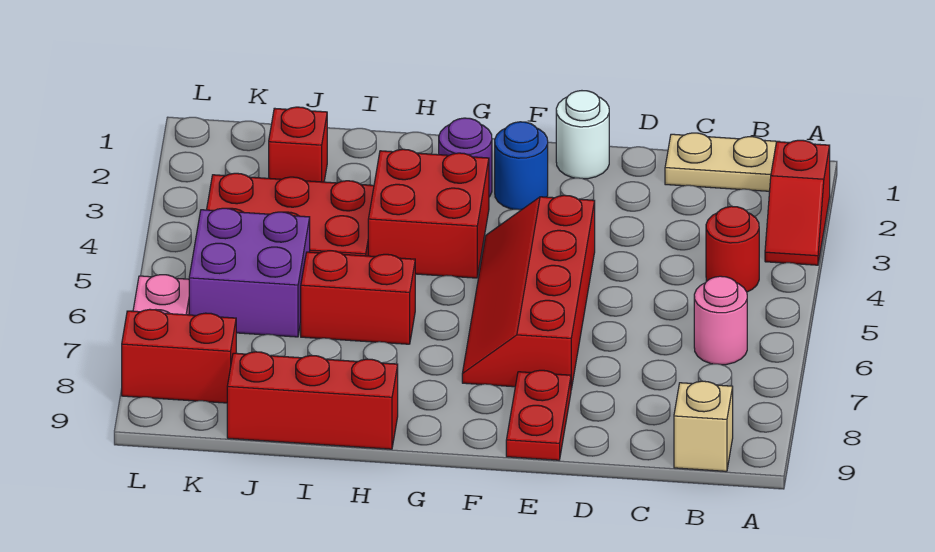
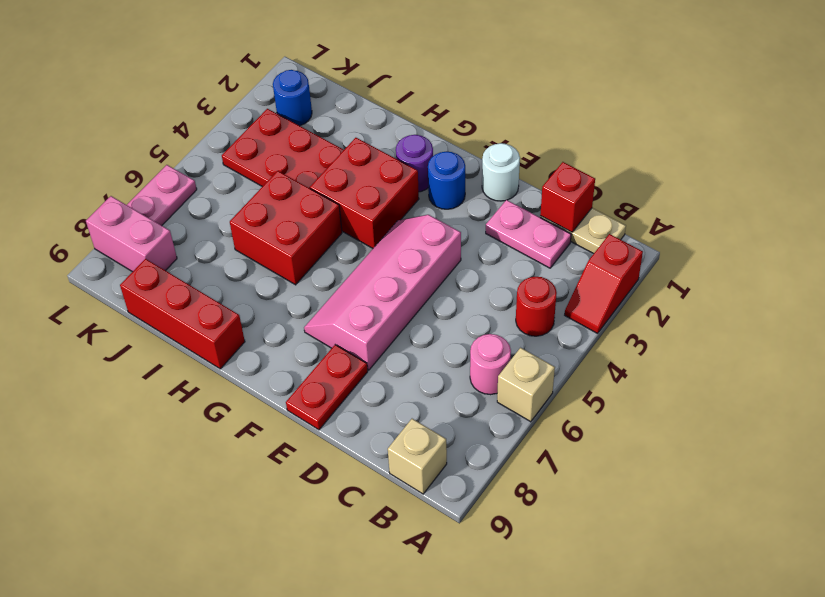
none -> tan 1x1 brick [497,348,555,422]
none -> pink 1x2 plate [486,200,571,268]
red 2x4 slope [462,195,595,389] -> pink 2x4 slope [304,215,461,370]
red 1x2 brick [301,251,415,344] -> red 2x2 brick [230,171,342,285]
red 1x1 brick [269,107,327,182] -> red 1x1 brick moved to [540,162,595,232]
purple 2x2 brick [189,208,310,337] -> none
none -> blue 1x1 round brick [273,70,312,126]
red 1x2 brick [122,309,236,403] -> pink 1x2 brick [86,196,177,272]

